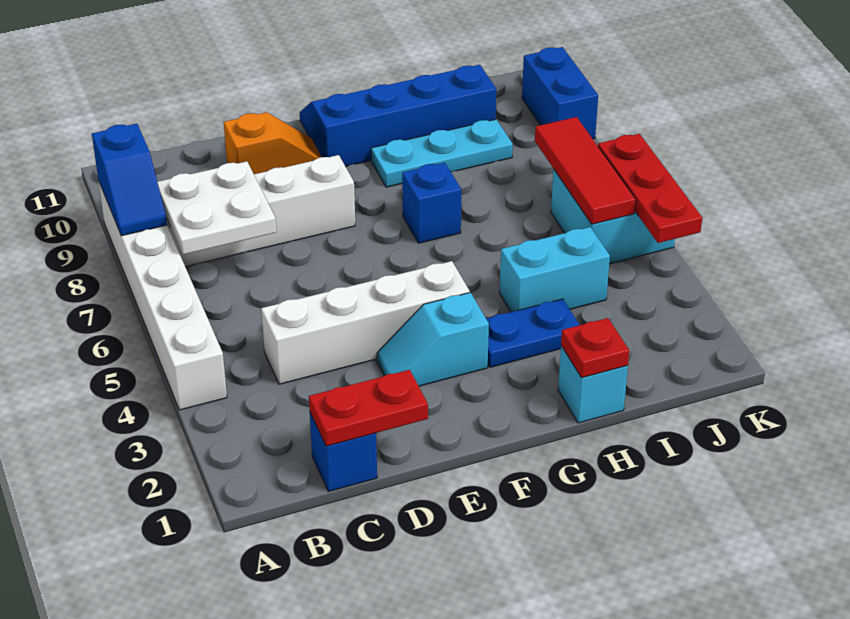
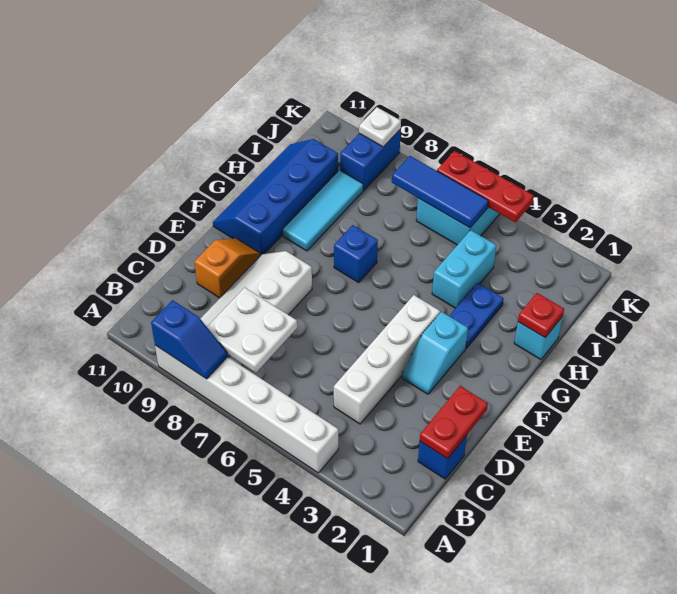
cyan 1x3 plate [371,119,513,187] -> cyan 1x3 tile [283,170,363,251]
red 1x3 tile [535,117,636,224] -> blue 1x3 tile [392,156,488,228]
blue 1x2 brick [522,47,598,139] -> blue 1x2 brick turned to [340,129,401,190]
none -> white 1x1 plate [359,107,401,147]

